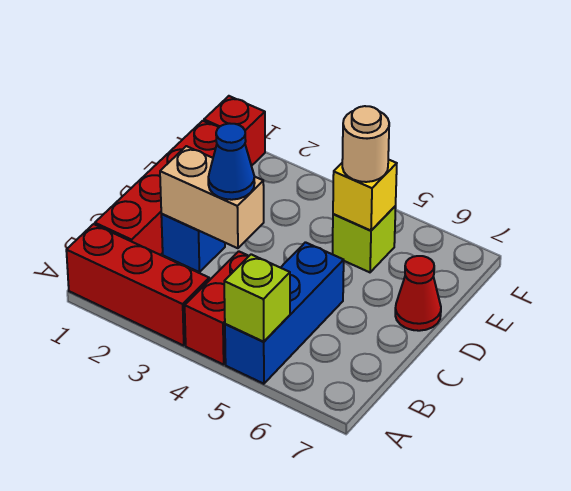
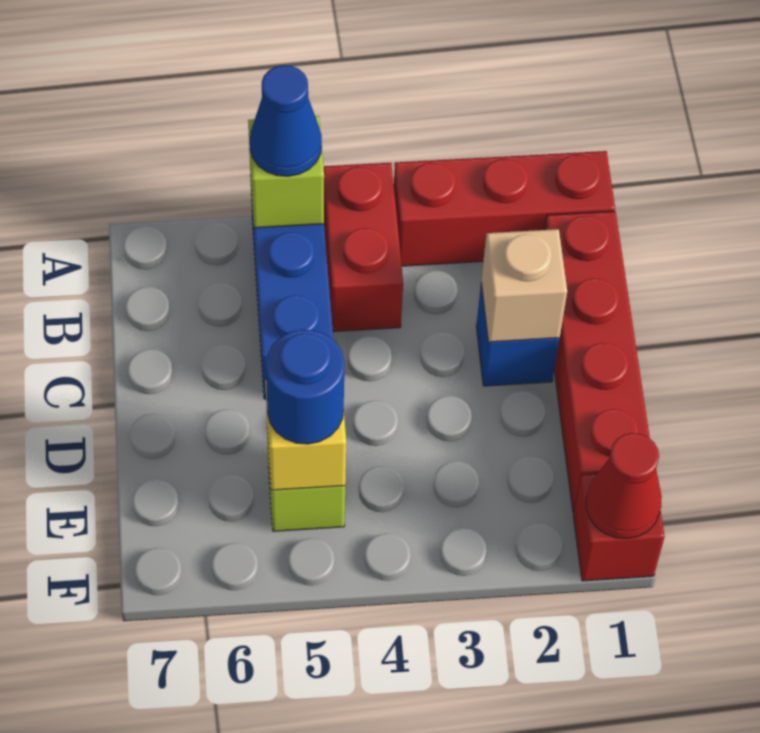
tan 1x2 brick [160,146,264,248] -> tan 1x1 brick [481,229,567,342]
blue 1x1 cone [208,123,255,200] -> blue 1x1 cone moved to [250,65,322,176]
red 1x1 cone [395,256,441,331] -> red 1x1 cone moved to [586,433,662,539]
tan 1x1 round brick [342,106,389,182] -> blue 1x1 round brick [266,329,345,444]

